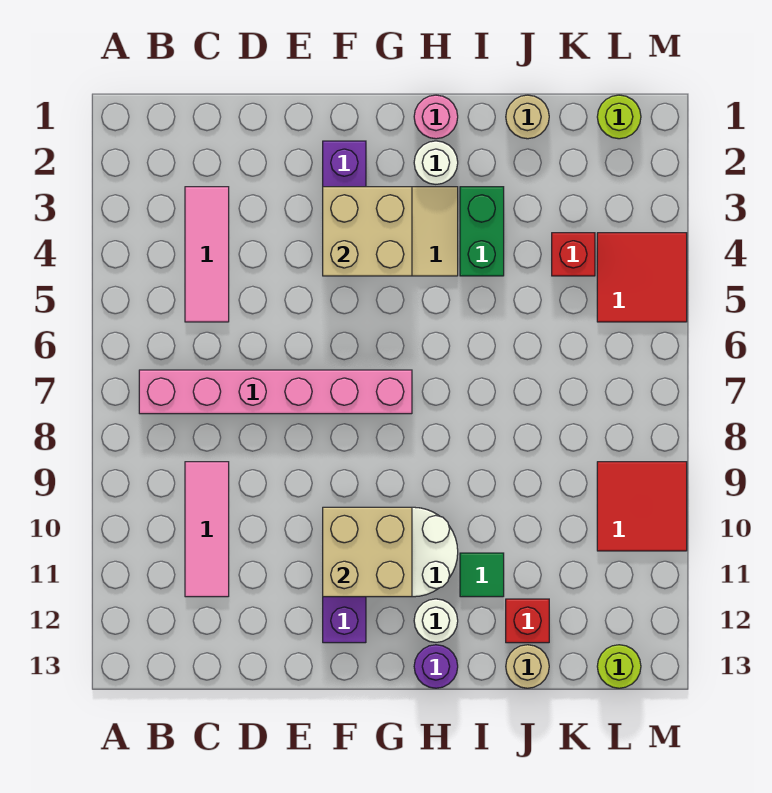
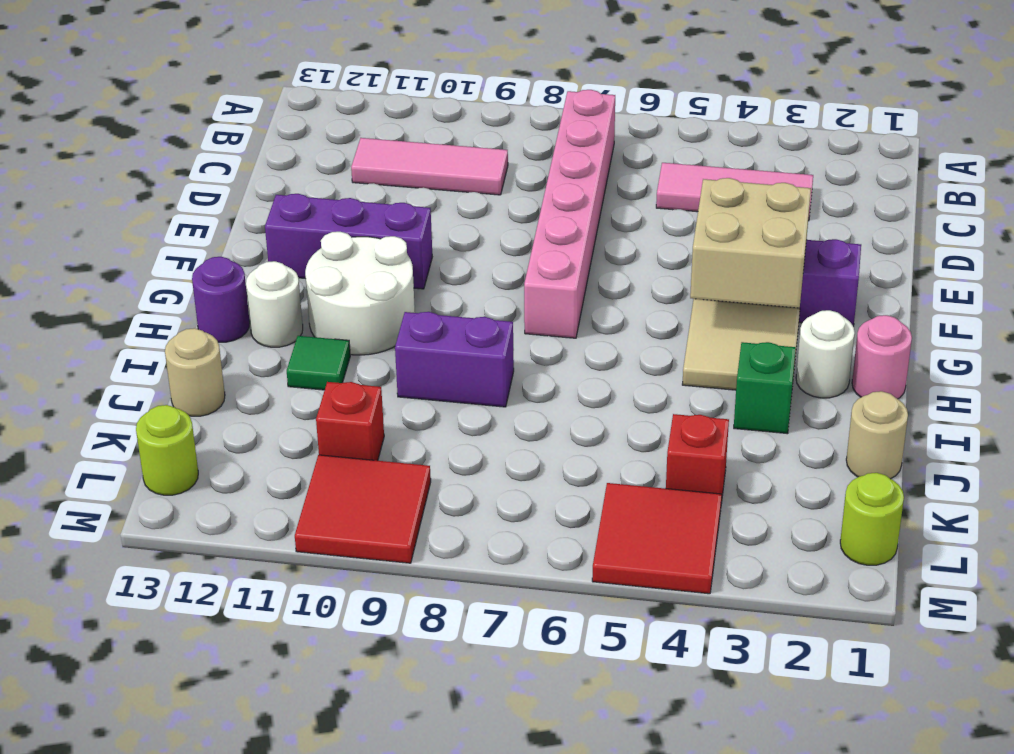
tan 2x2 brick [323,507,412,597] -> none
green 1x2 brick [460,187,504,276] -> green 1x1 brick [734,342,796,434]
none -> purple 1x2 brick [395,312,514,407]
red 1x1 brick [506,599,549,643] -> red 1x1 brick moved to [316,382,384,461]

